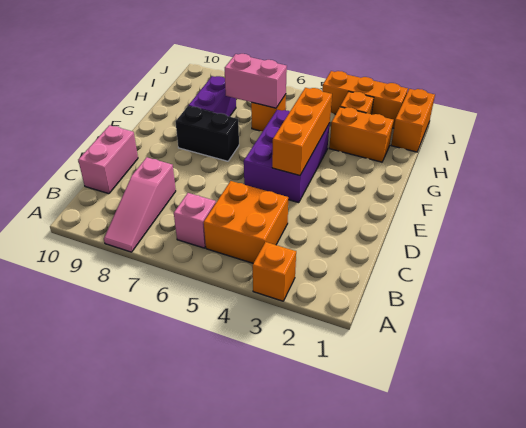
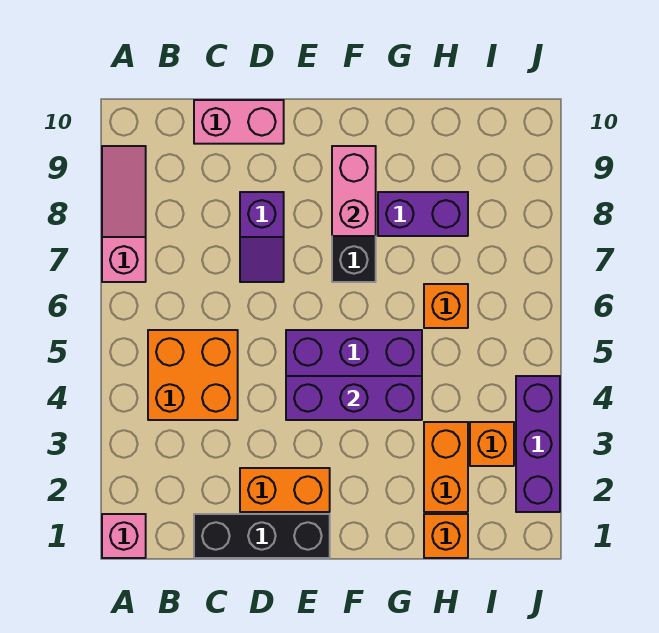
orange 1x1 brick [253,242,296,301] -> orange 1x1 brick moved to [424,514,468,558]
pink 1x3 slope [104,157,176,252] -> pink 1x3 slope turned to [102,146,146,282]
pink 1x1 brick [174,193,216,248] -> pink 1x1 brick moved to [102,514,146,558]
none -> black 1x3 brick [194,514,330,558]
none -> purple 1x2 slope [240,192,284,282]
orange 1x3 brick [272,88,332,175] -> purple 1x3 brick [286,376,422,420]
pink 1x2 brick [225,54,287,108] -> pink 1x2 brick moved to [332,146,376,236]
orange 1x2 brick [391,89,435,152] -> orange 1x2 brick moved to [240,468,330,512]
orange 1x3 brick [322,71,408,128] -> purple 1x3 brick [516,376,560,512]

